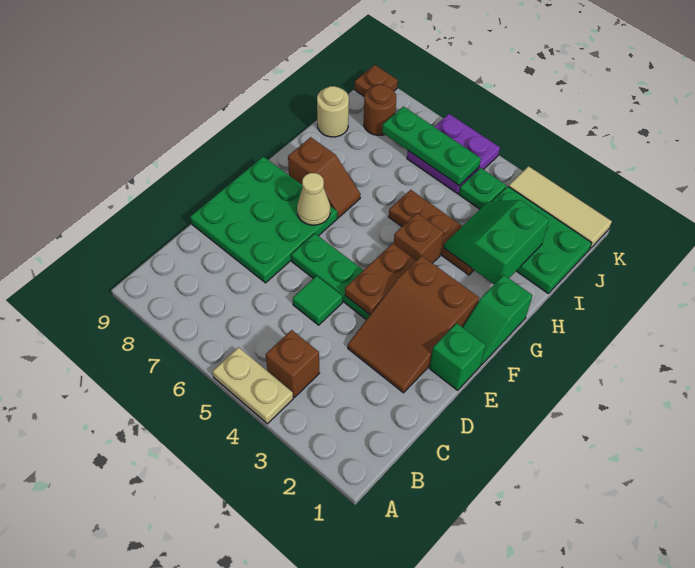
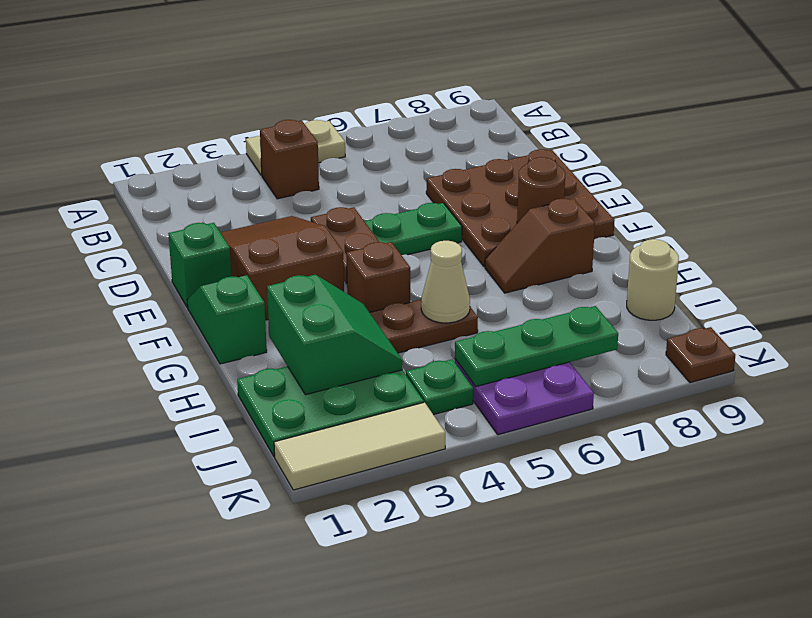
green 1x1 tile [293,276,342,325] -> none
green 3x3 plate [190,157,337,283] -> brown 3x3 plate [426,149,615,267]
tan 1x1 cone [297,173,330,225] -> tan 1x1 cone moved to [421,241,470,323]
brown 1x1 round brick [364,85,396,135] -> brown 1x1 round brick moved to [517,157,565,223]

